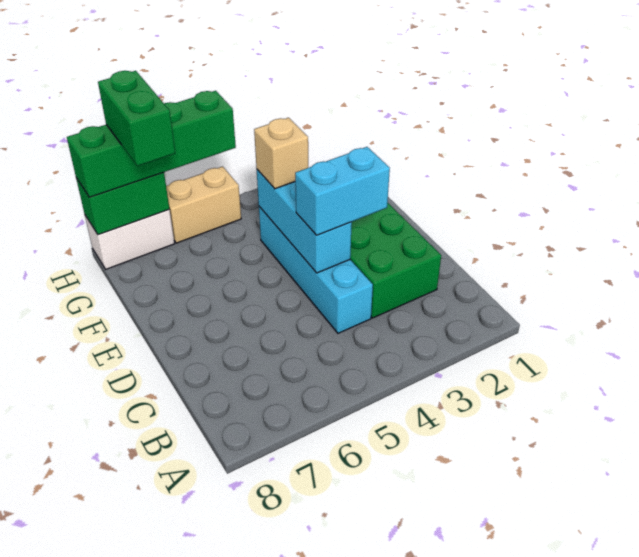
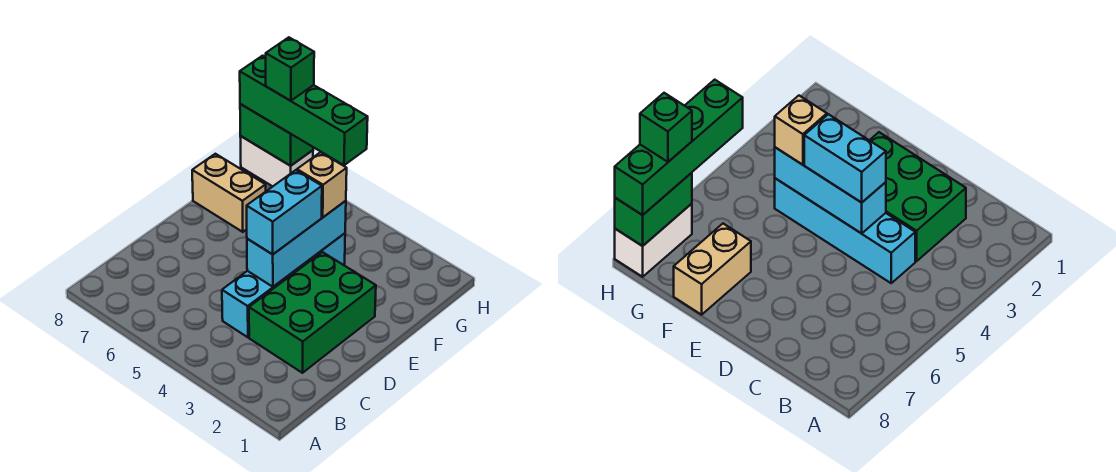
cyan 1x2 brick [295,147,390,235] -> cyan 1x2 brick turned to [247,170,322,254]
green 1x2 brick [98,71,175,166] -> green 1x1 brick [266,37,314,101]
tan 1x2 brick [166,167,241,243] -> tan 1x2 brick moved to [192,154,266,232]

